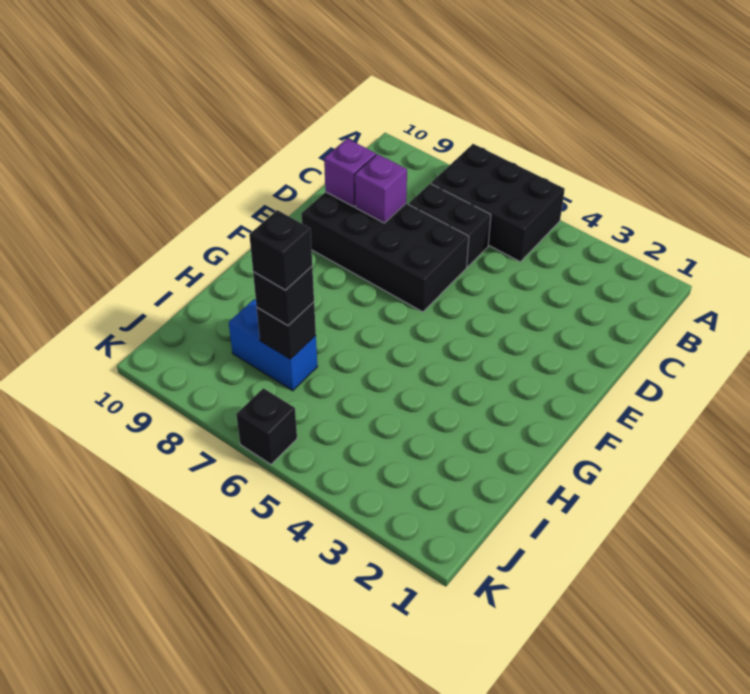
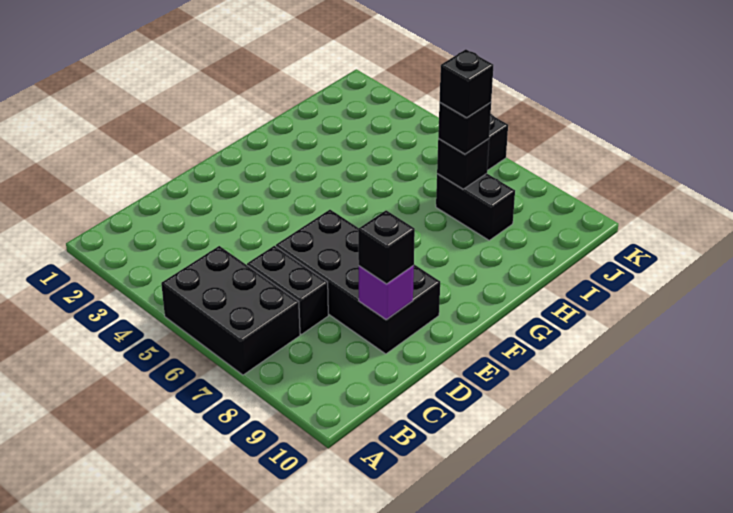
purple 1x1 brick [355,154,407,223] -> none
none -> black 1x1 brick [358,210,415,284]
blue 1x2 brick [229,299,317,391] -> black 1x2 brick [436,174,515,240]

